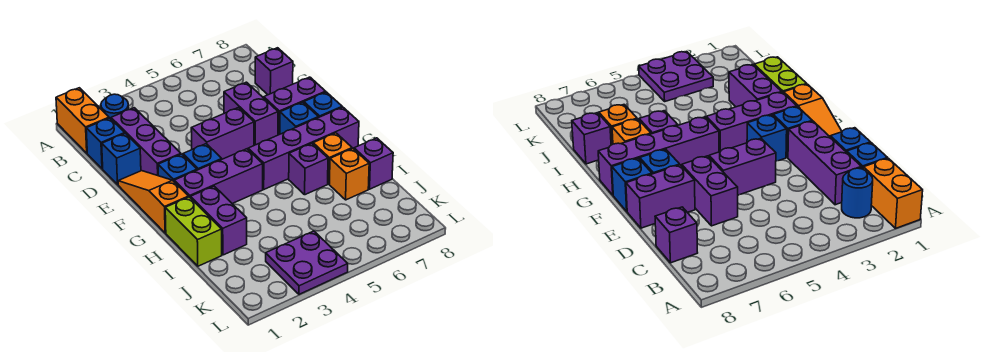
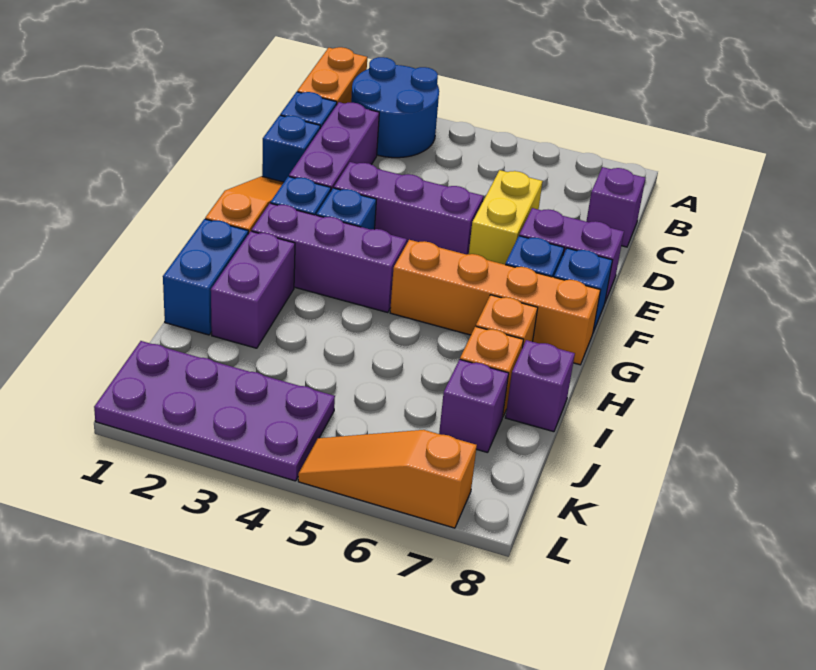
blue 1x1 round brick [101,94,129,119] -> blue 2x2 round brick [351,57,439,158]
purple 1x2 brick [224,82,278,145] -> yellow 1x2 brick [469,170,543,264]
purple 1x2 brick [191,107,254,159] -> purple 1x3 brick [334,162,483,255]
purple 1x4 brick [248,107,359,189] -> orange 1x4 brick [390,240,600,365]
lime 1x2 brick [165,197,222,266] -> blue 1x2 brick [163,219,248,335]
purple 1x1 brick [289,143,328,195] -> purple 1x1 brick moved to [439,359,509,453]
purple 2x2 plate [266,231,348,294] -> purple 2x4 plate [94,341,335,481]
none -> orange 1x3 slope [298,430,477,528]

